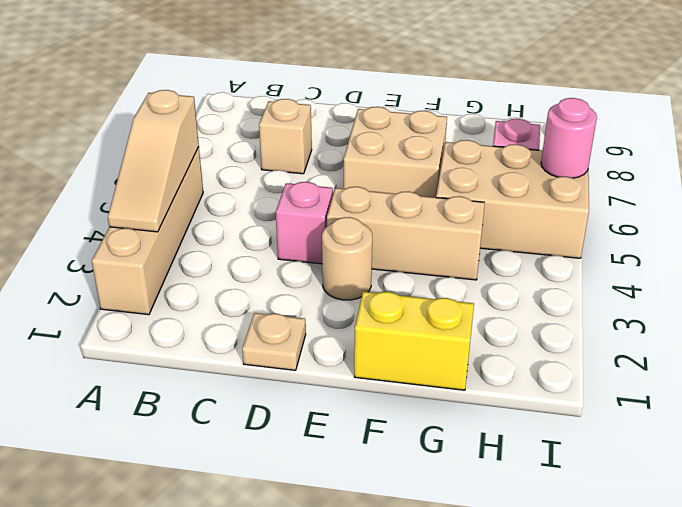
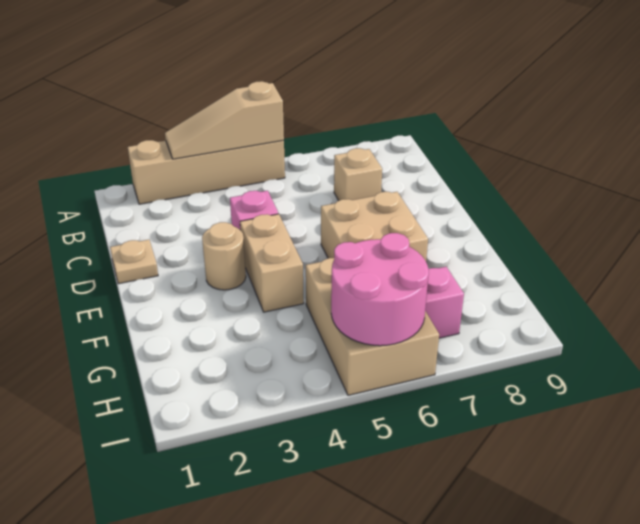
tan 1x3 brick [327,187,485,280] -> tan 1x2 brick [240,214,304,312]
yellow 1x2 brick [354,291,474,390] -> none
pink 1x1 round brick [541,98,597,178] -> pink 2x2 round brick [331,233,429,346]

